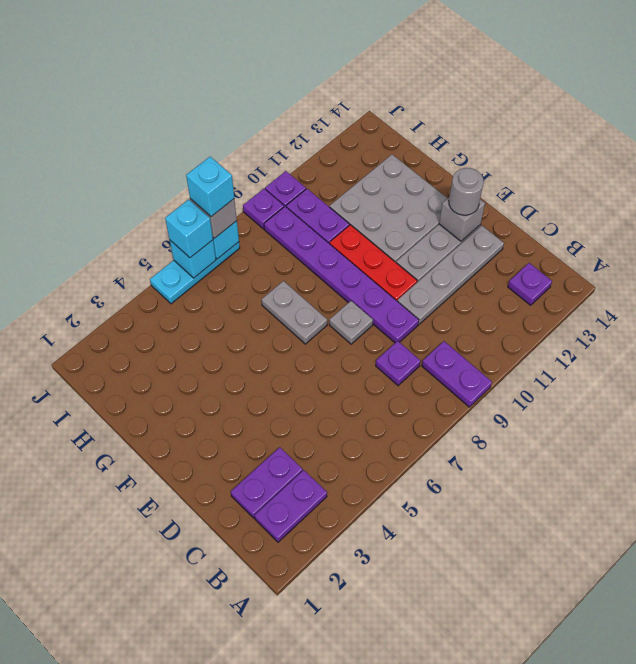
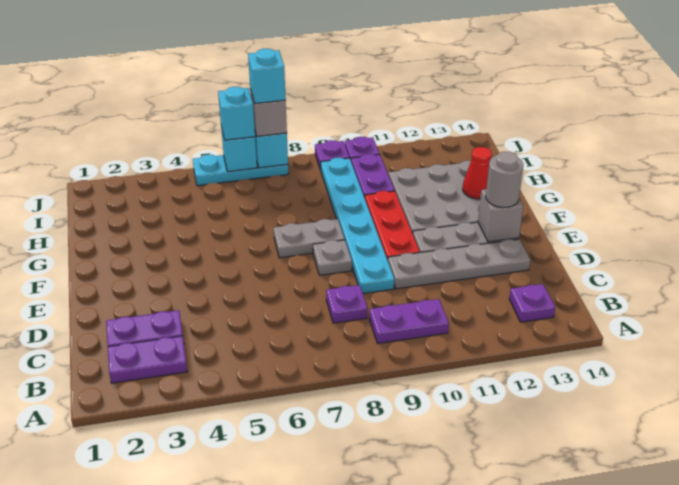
purple 1x2 plate [422,341,492,407] -> purple 1x2 plate turned to [369,299,449,343]
purple 1x6 plate [264,207,419,343] -> cyan 1x6 plate [321,158,394,293]
grey 1x2 plate [262,281,327,344] -> grey 1x2 plate turned to [274,219,345,258]
none -> red 1x1 cone [463,147,492,199]

